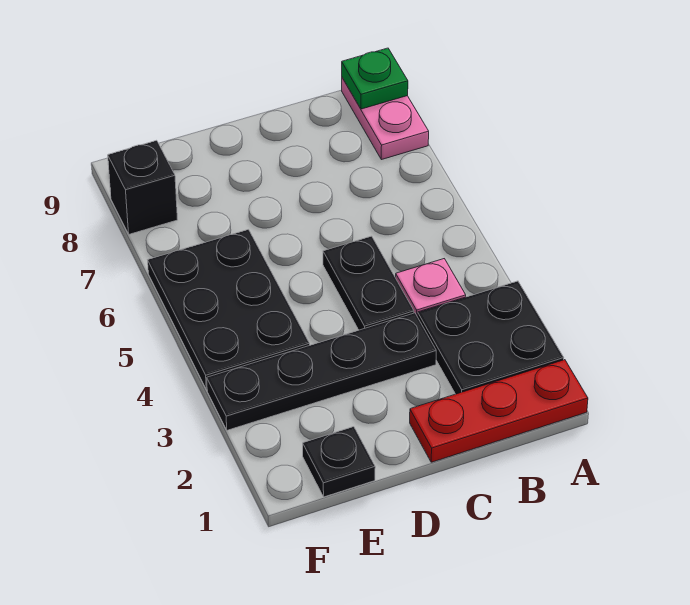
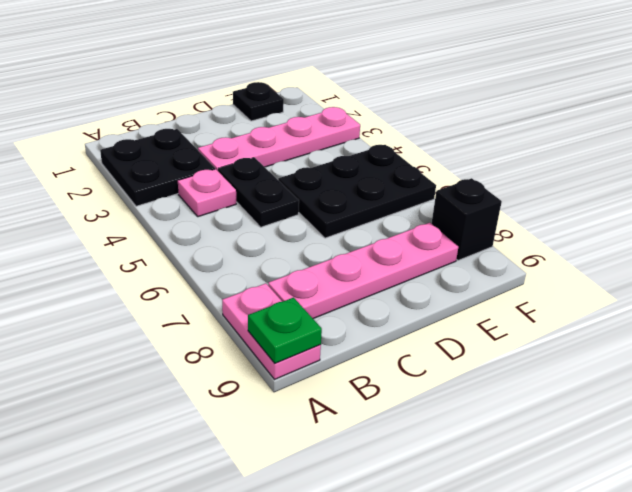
red 1x3 plate [410,360,588,462] -> none
none -> pink 1x4 plate [268,223,458,319]
black 1x4 plate [207,313,436,430] -> pink 1x4 plate [198,107,360,171]
black 2x3 plate [148,230,310,390] -> black 2x3 plate turned to [278,145,436,238]

